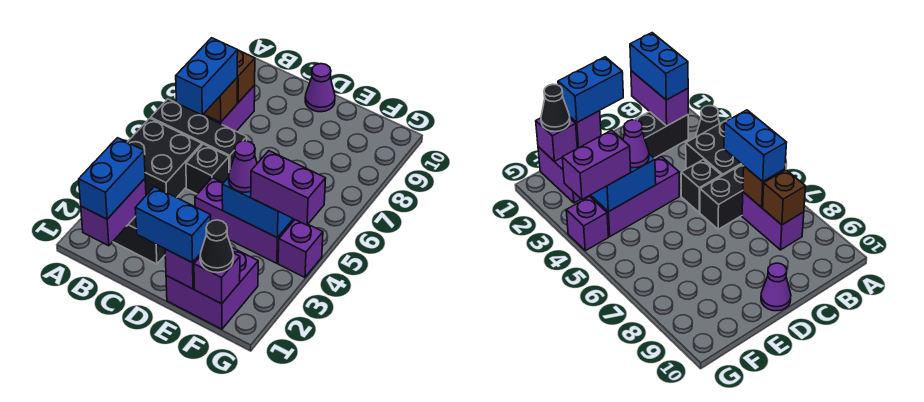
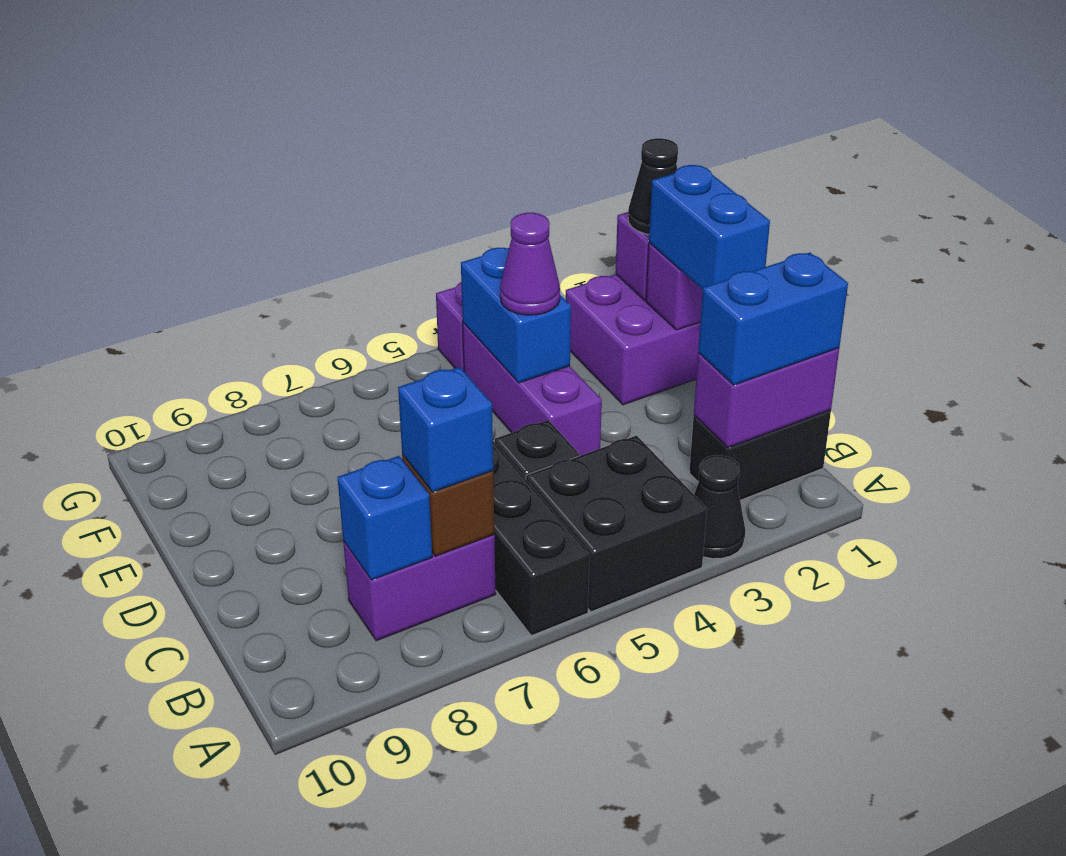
black 1x2 brick [113,216,165,264] -> black 1x2 brick turned to [689,410,831,500]
blue 1x2 brick [176,38,238,115] -> blue 1x1 brick [398,367,493,492]
brown 1x1 brick [237,50,255,103] -> blue 1x1 brick [337,456,432,580]
purple 1x1 cone [305,64,335,112] -> none
purple 1x2 brick [251,151,326,225] -> none

